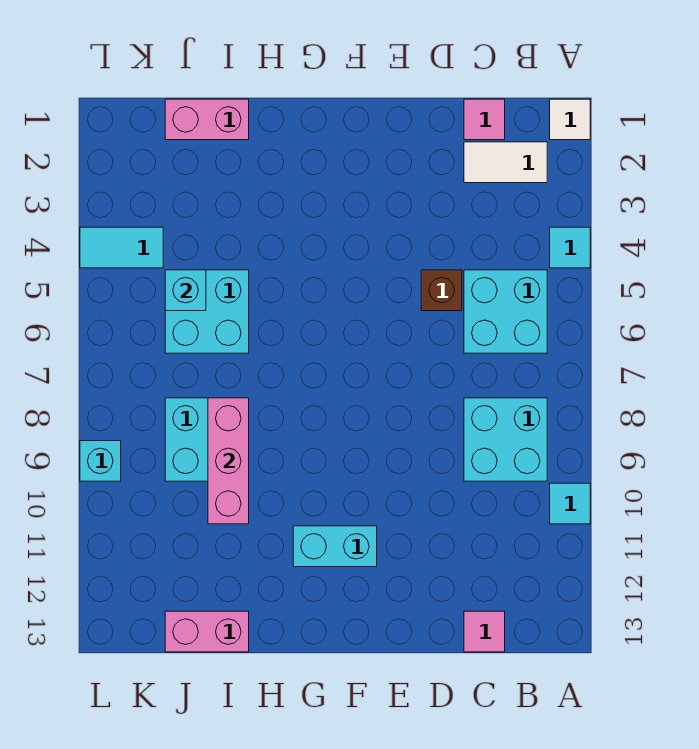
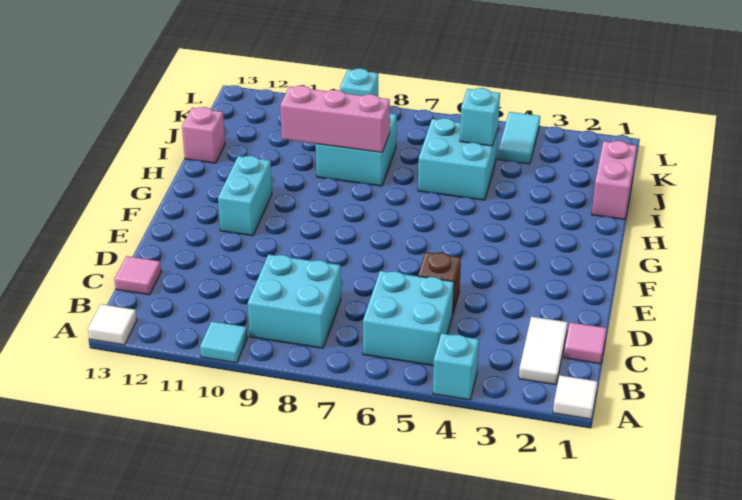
cyan 1x1 tile [550,227,590,268] -> cyan 1x1 brick [433,333,479,400]
none -> white 1x1 tile [88,304,137,345]
pink 1x2 brick [165,611,249,652] -> pink 1x1 brick [182,107,225,163]

